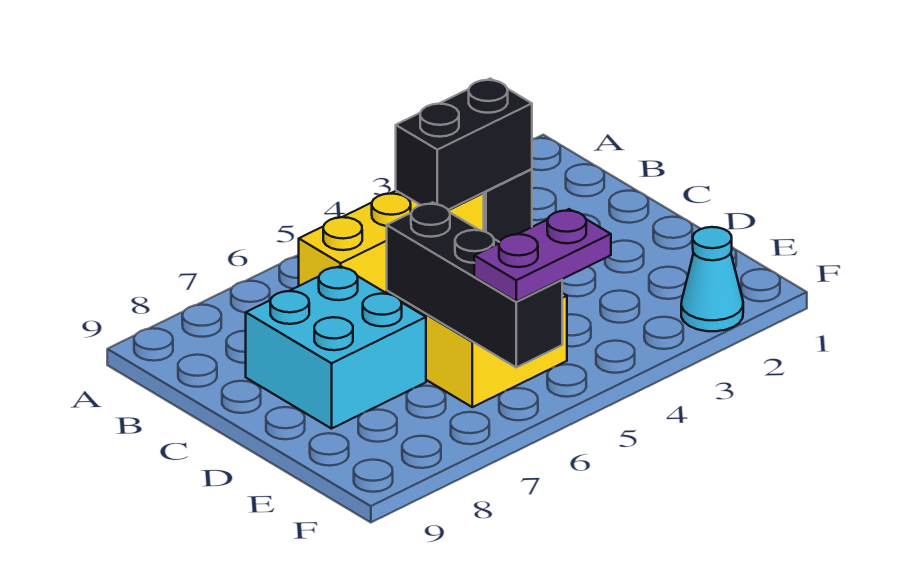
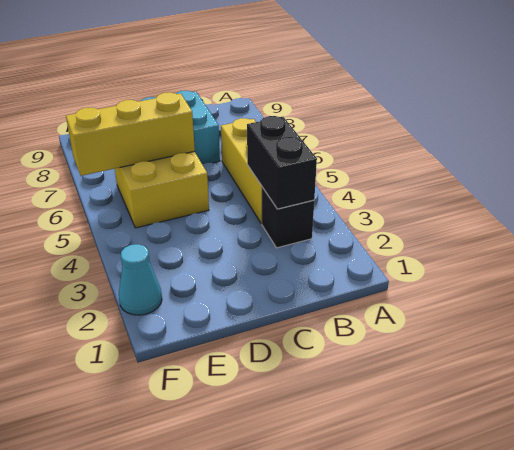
black 1x3 brick [387,202,562,367] -> yellow 1x3 brick [66,92,195,176]
purple 1x2 plate [474,209,611,301] -> none

